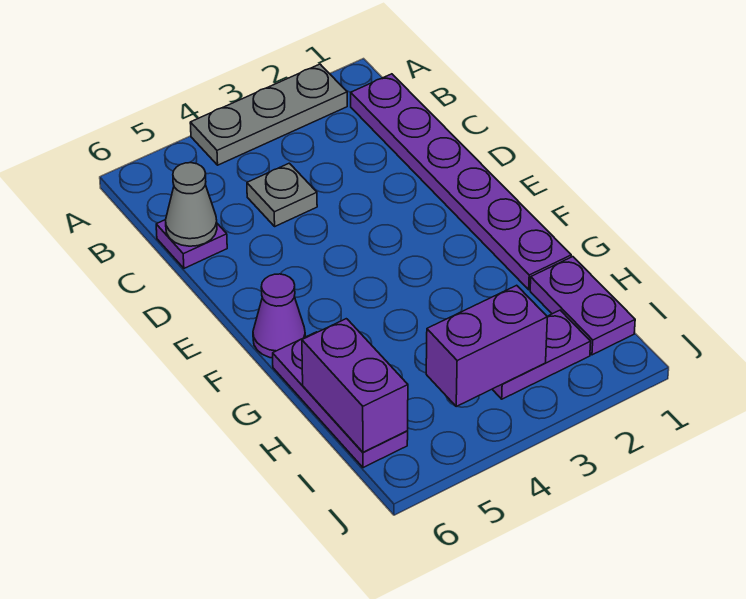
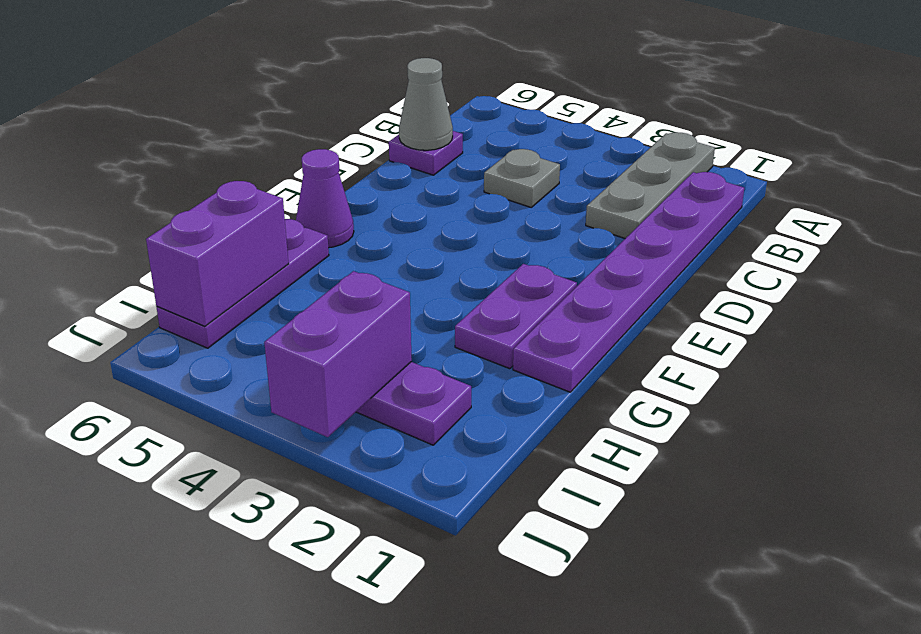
grey 1x3 plate [190,64,347,165] -> grey 1x3 plate turned to [586,132,715,238]
purple 1x2 plate [530,257,635,355] -> purple 1x2 plate moved to [455,264,577,369]
purple 1x2 brick [426,285,547,406] -> purple 1x2 brick turned to [264,271,412,437]

